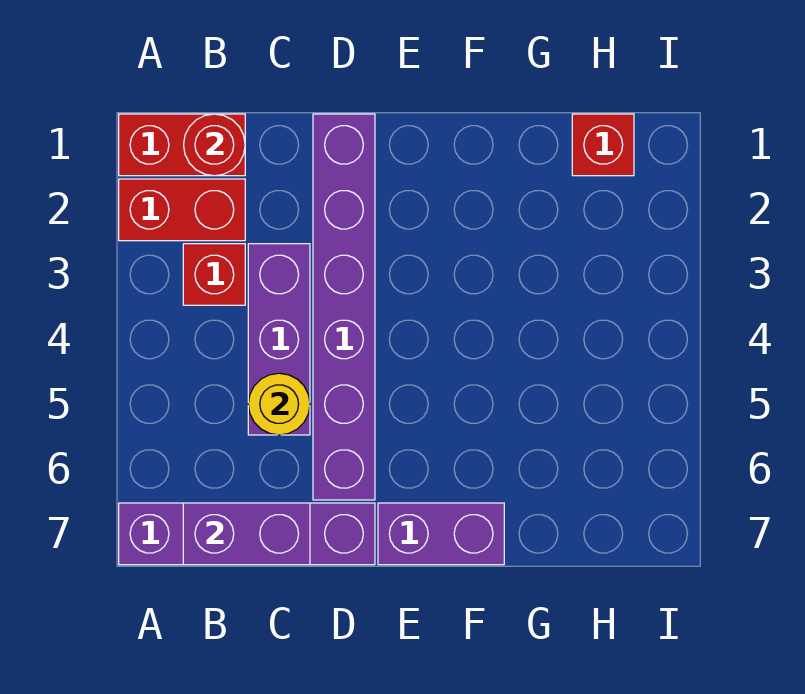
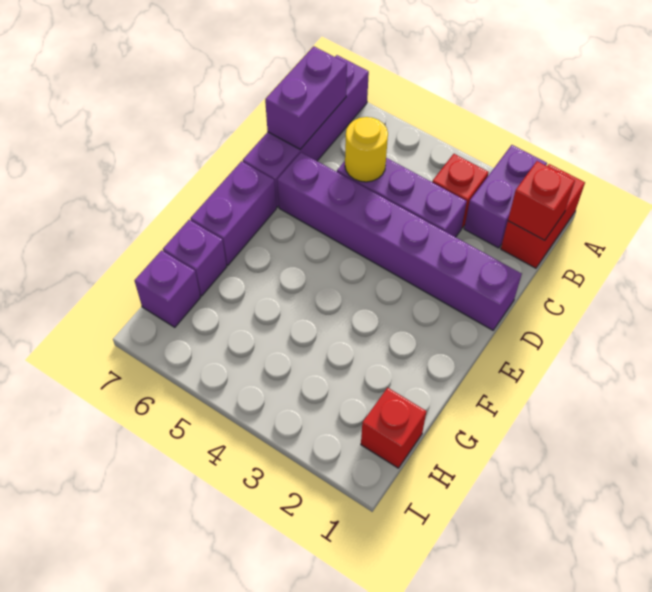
red 1x2 brick [119,179,245,241] -> purple 1x2 brick [464,145,547,248]
red 1x1 round brick [184,114,245,176] -> red 1x1 brick [508,161,575,240]
none -> purple 1x1 brick [163,220,227,296]
none -> purple 1x1 brick [135,250,200,327]

